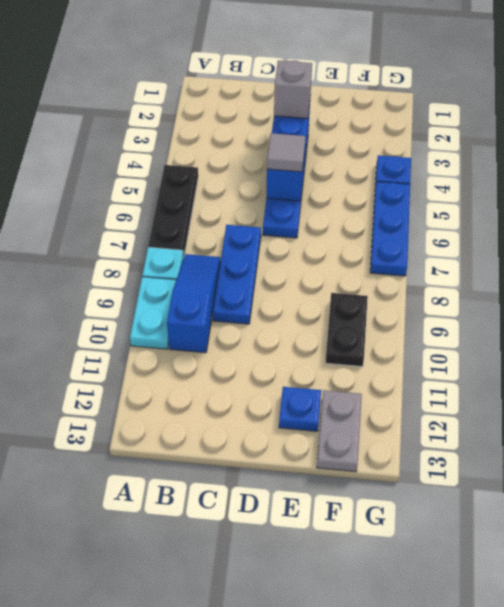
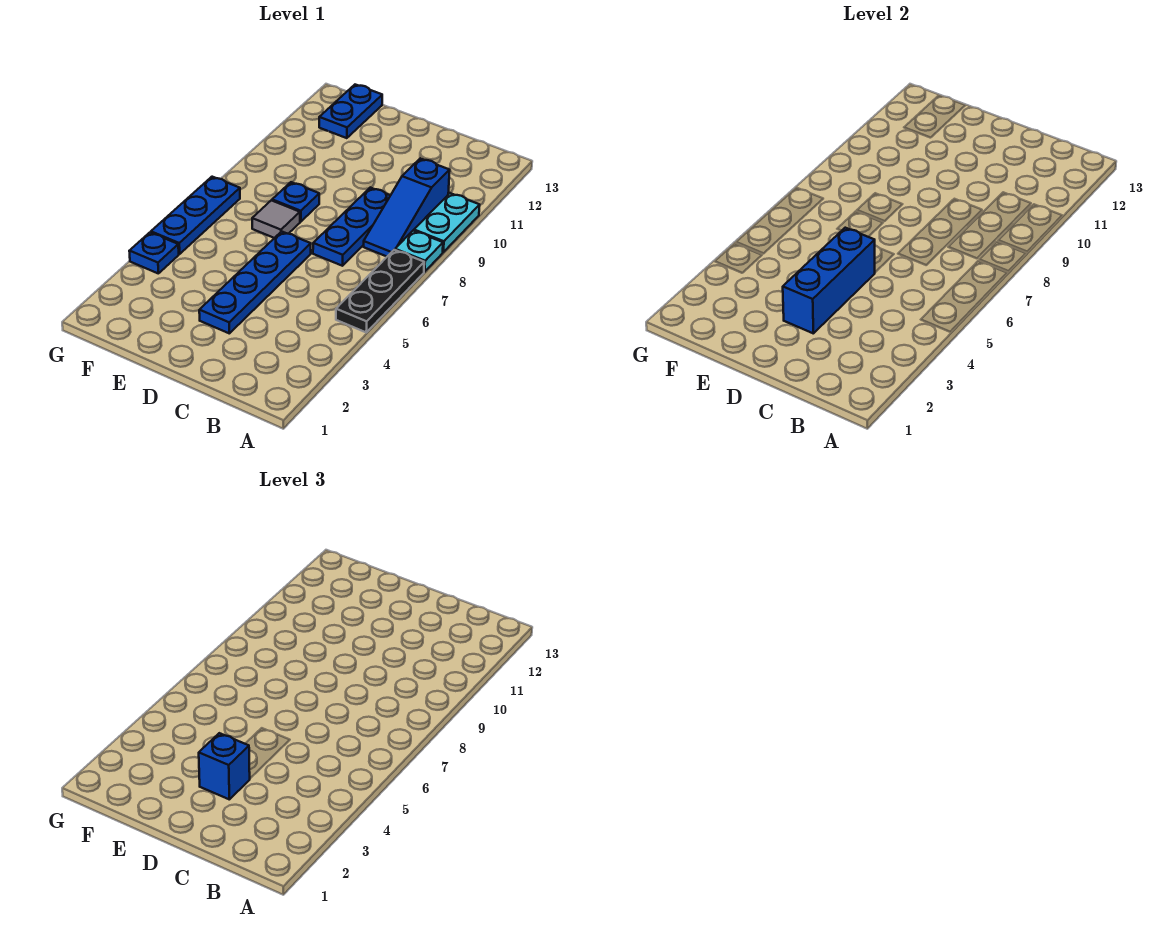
grey 1x1 brick [274,60,312,118] -> blue 1x1 brick [199,733,250,799]
grey 1x1 tile [267,133,305,172] -> grey 1x1 tile moved to [252,200,300,238]
blue 1x1 plate [279,387,321,431] -> blue 1x1 plate moved to [272,182,319,222]
black 1x2 plate [325,293,368,367] -> none
grey 1x2 plate [317,390,362,472] -> blue 1x2 plate [319,85,382,138]

